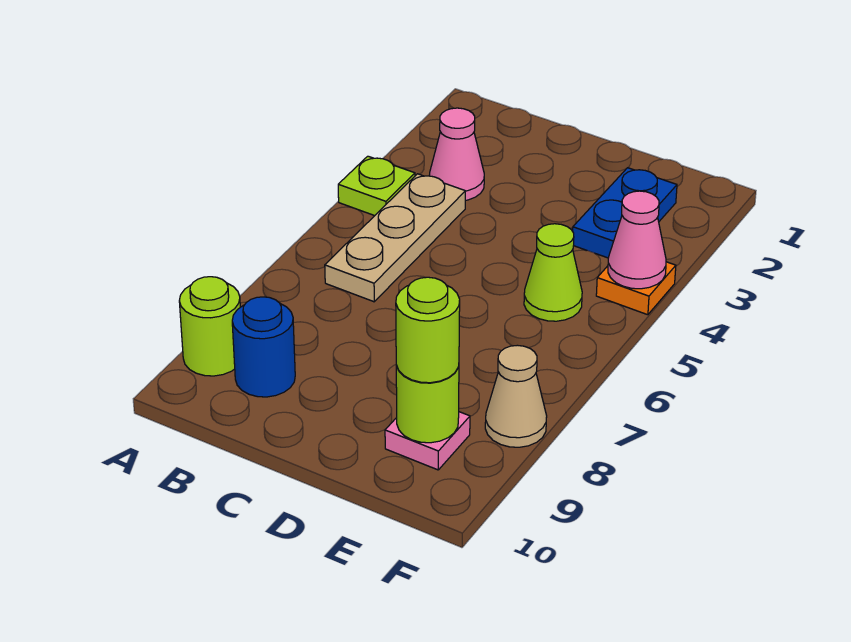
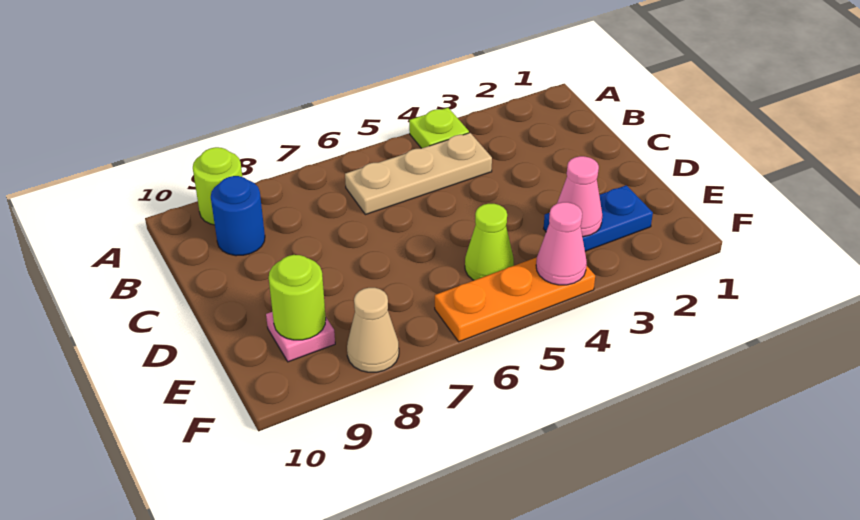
pink 1x1 cone [429,108,484,200] -> pink 1x1 cone moved to [557,156,602,237]
lime 1x1 round brick [396,277,460,383] -> none
orange 1x1 plate [596,262,676,315] -> orange 1x3 plate [435,257,595,342]

